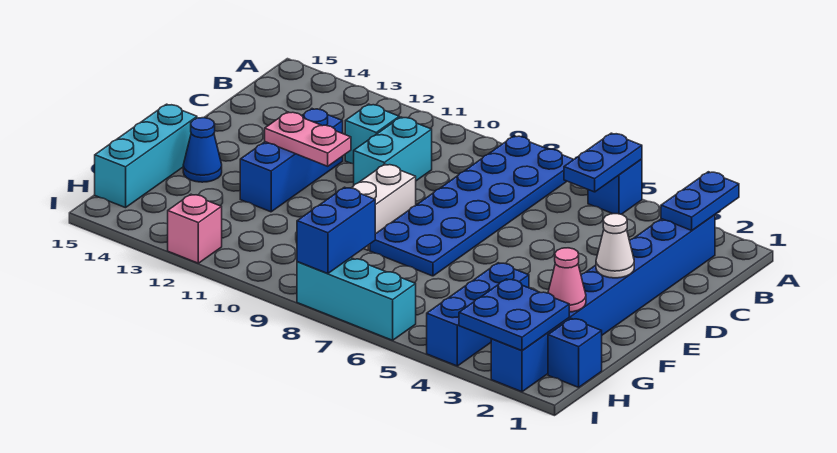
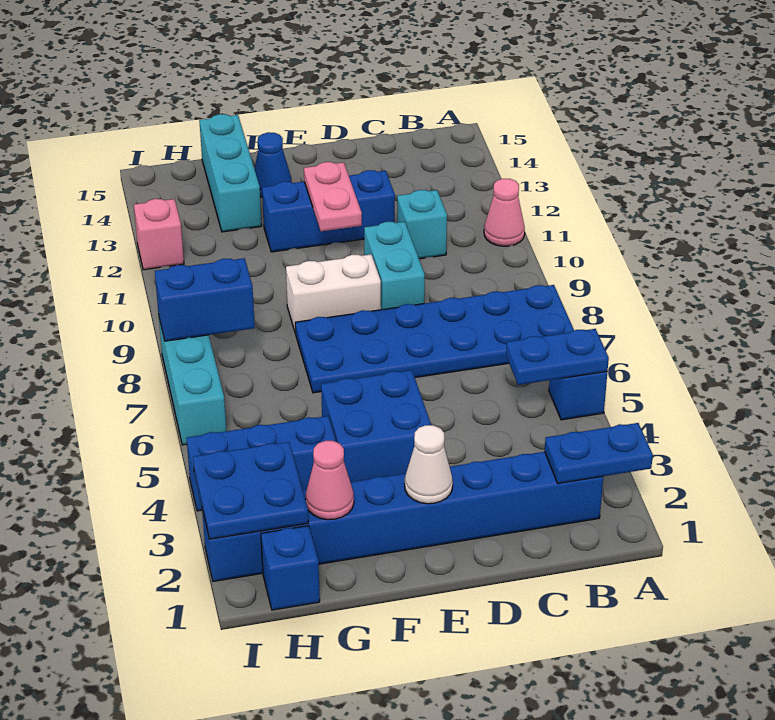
none -> pink 1x1 cone [484,179,525,246]
cyan 1x2 brick [354,117,432,185] -> cyan 1x2 brick turned to [364,222,425,310]
none -> blue 2x2 brick [321,370,431,482]
cyan 1x3 brick [95,104,197,208] -> cyan 1x3 brick turned to [199,114,262,232]

